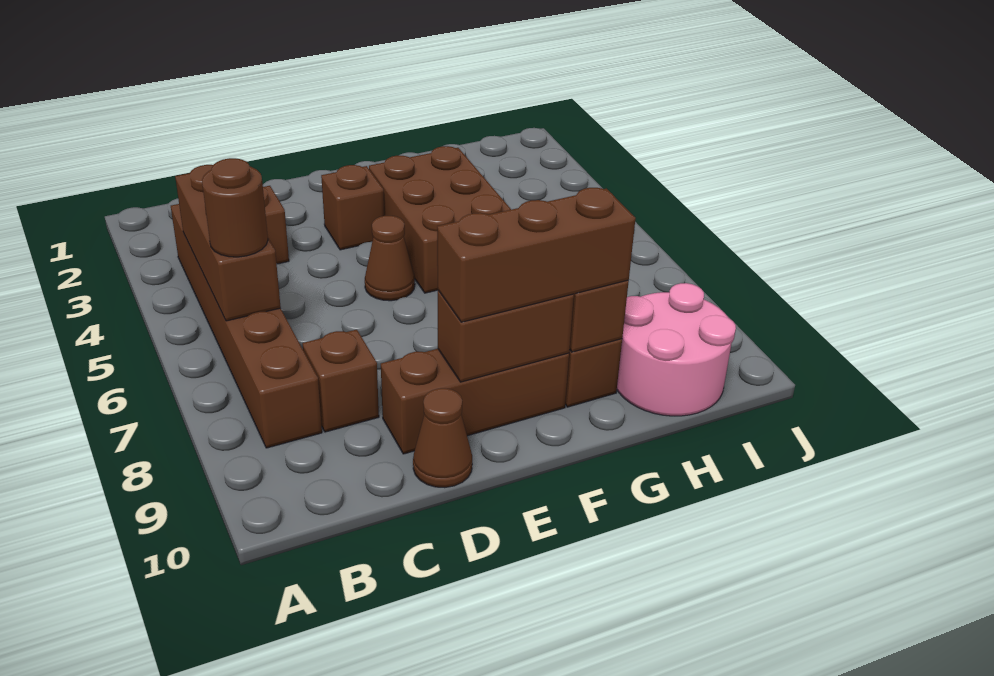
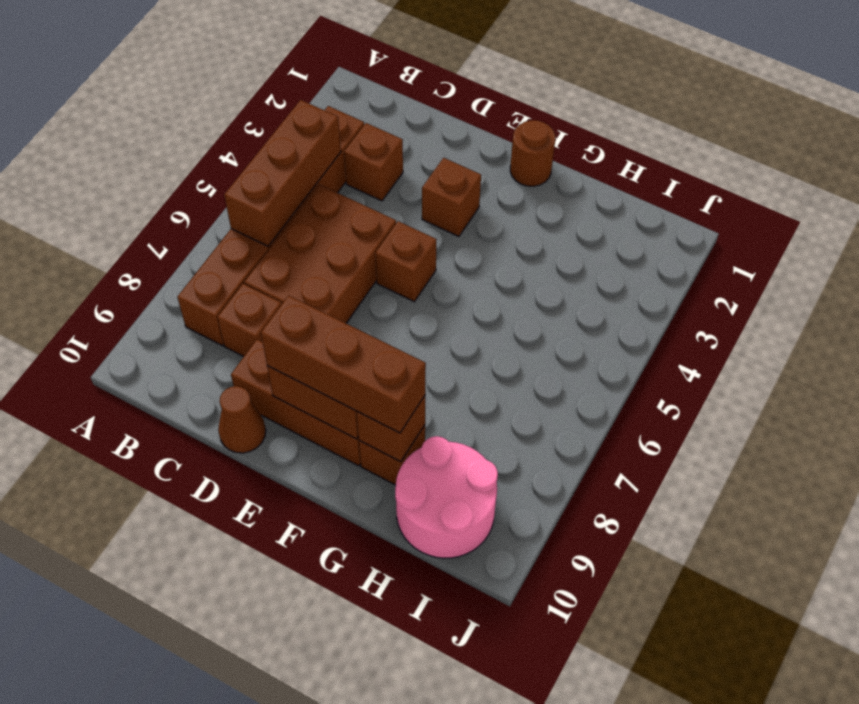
brown 1x1 round brick [202,158,268,257] -> brown 1x1 round brick moved to [510,120,555,186]
brown 1x1 cone [365,216,415,301] -> brown 1x1 brick [375,221,436,302]
brown 2x3 brick [369,146,511,293] -> brown 2x3 brick moved to [244,185,396,323]

